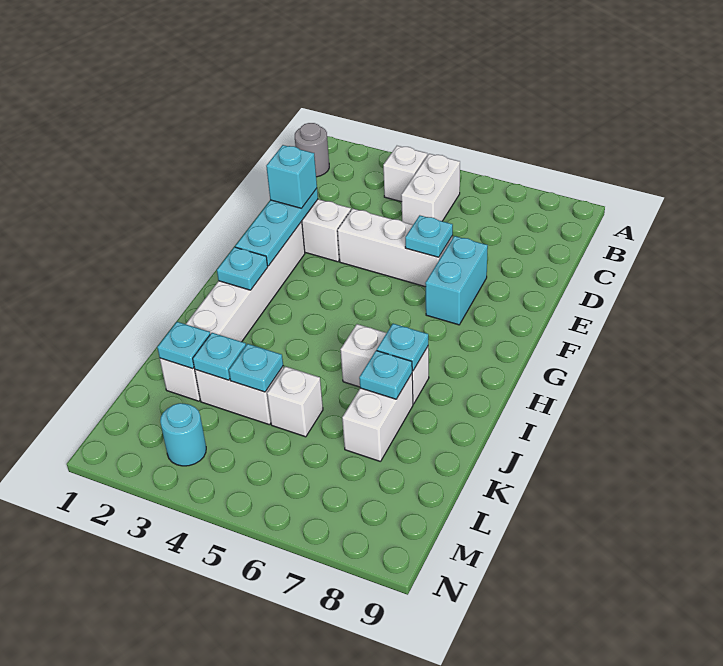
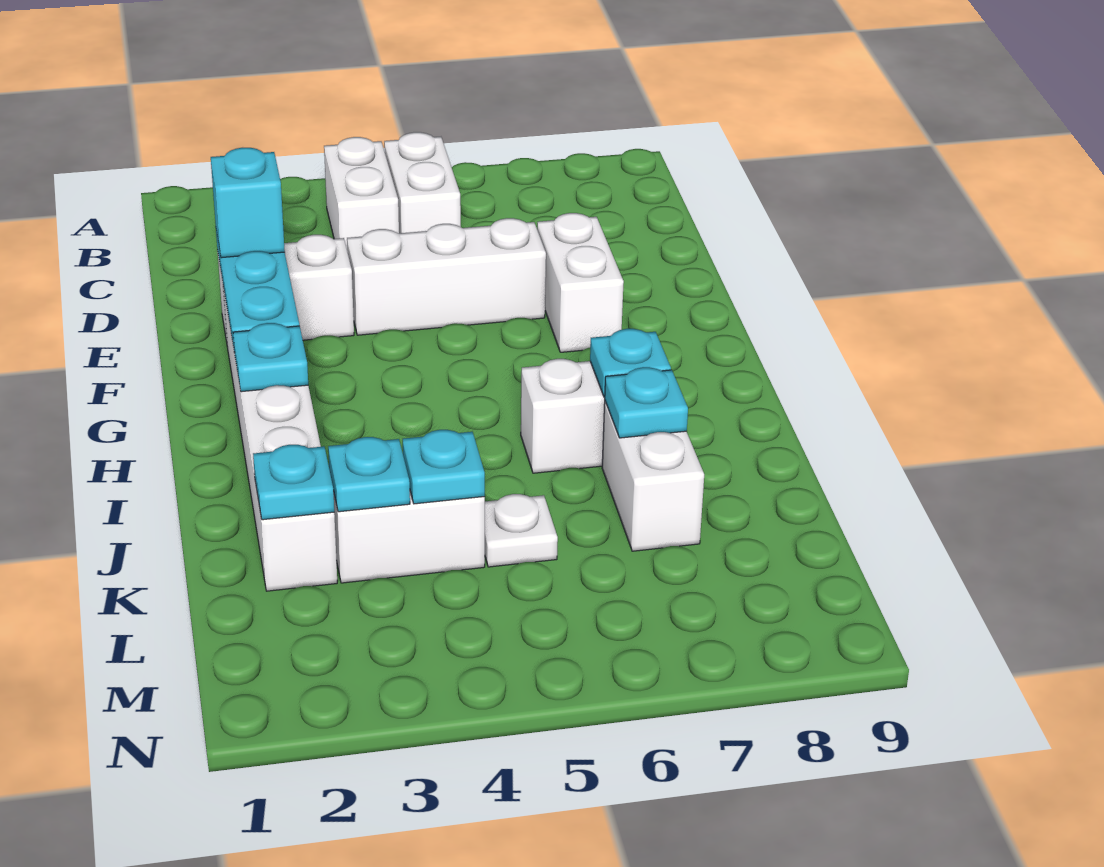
grey 1x1 round brick [295,123,329,177] -> none
white 1x1 brick [383,146,427,202] -> white 1x2 brick [324,137,399,252]
cyan 1x1 plate [405,215,453,257] -> none
cyan 1x2 brick [425,236,488,325] -> white 1x2 brick [537,213,624,352]
white 1x1 brick [267,366,323,437] -> white 1x1 plate [485,494,558,567]
cyan 1x1 round brick [160,403,206,466] -> none

